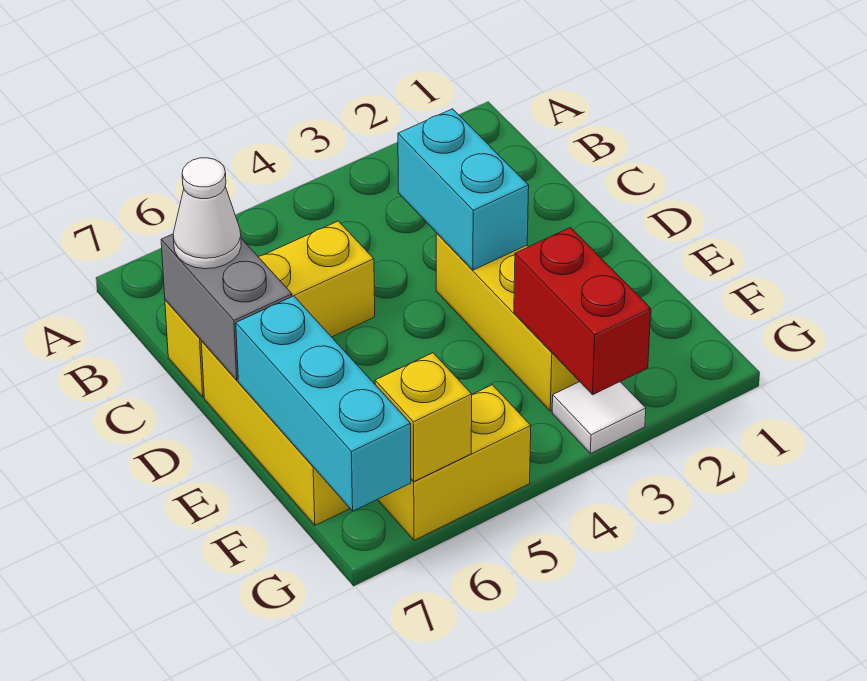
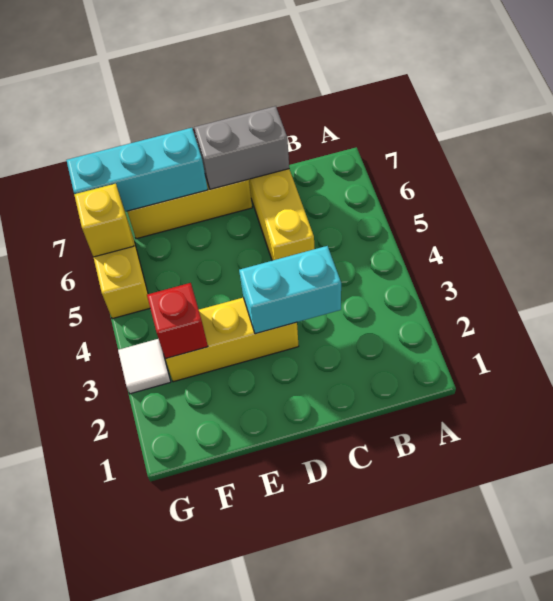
white 1x1 cone [173,158,241,269] -> none
red 1x2 brick [514,228,651,395] -> red 1x1 brick [147,283,208,359]

